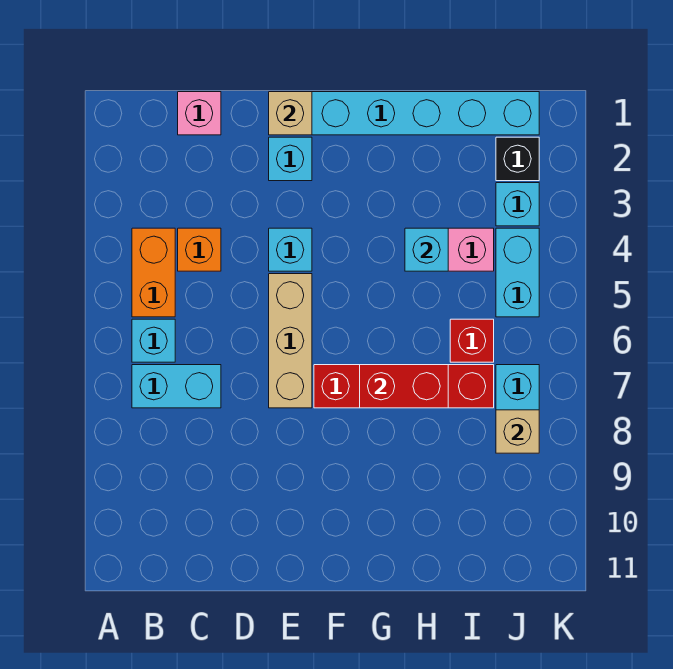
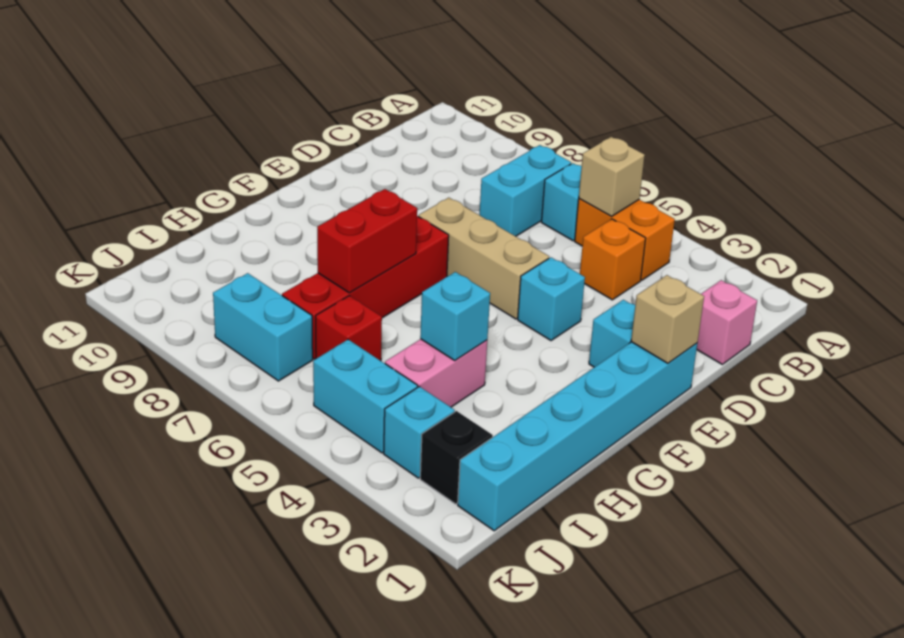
tan 1x1 brick [496,410,539,453] -> tan 1x1 brick moved to [579,137,645,217]

